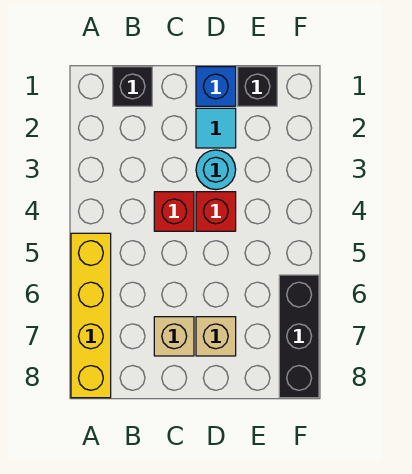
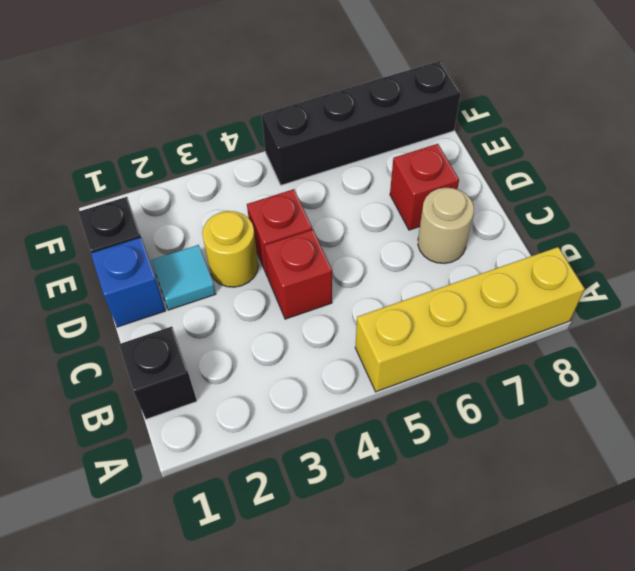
tan 1x1 brick [154,317,194,356] -> tan 1x1 round brick [418,188,474,264]
cyan 1x1 round brick [196,150,236,190] -> yellow 1x1 round brick [202,211,258,287]
tan 1x1 brick [196,317,236,356] -> red 1x1 brick [390,144,459,230]
black 1x3 brick [279,275,319,398] -> black 1x4 brick [262,61,461,185]

